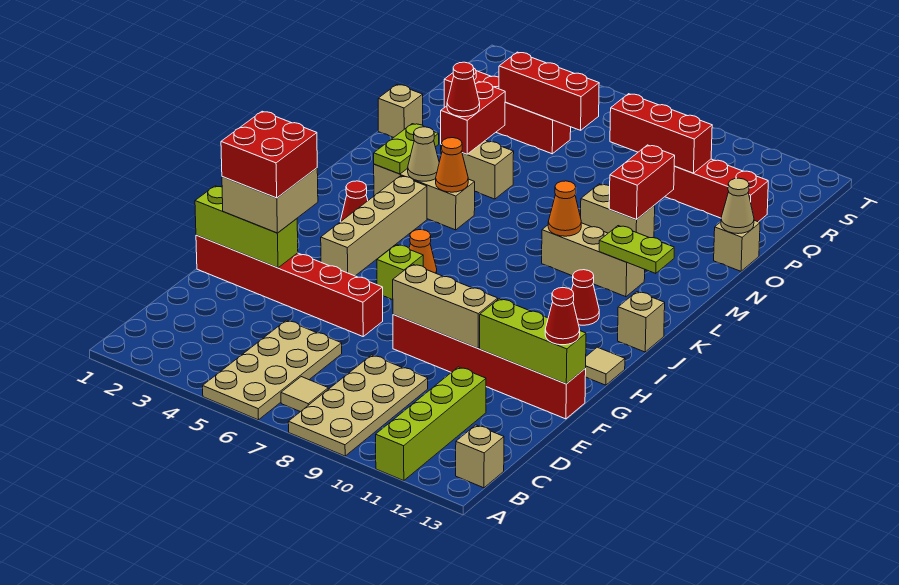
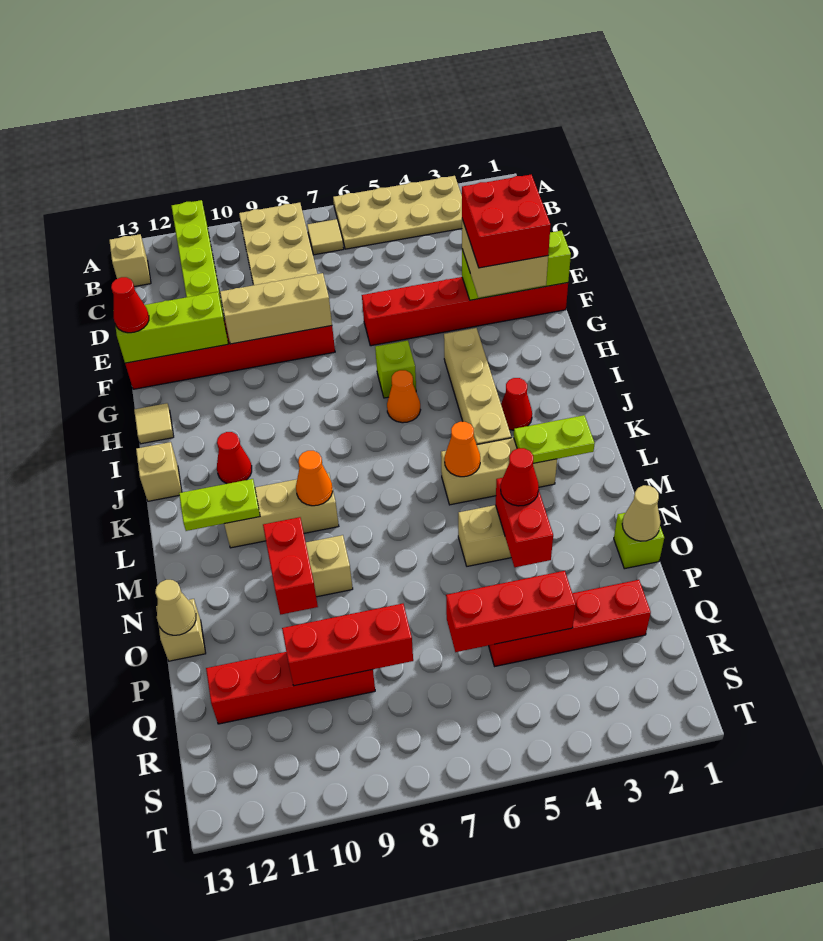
tan 2x4 plate [203,320,342,420] -> tan 2x4 plate turned to [333,176,462,249]
lime 1x2 plate [374,124,439,174] -> lime 1x2 plate turned to [514,415,595,463]
tan 1x1 cone [408,127,439,181] -> tan 1x1 cone moved to [622,485,661,541]
tan 1x1 brick [378,85,423,137] -> lime 1x1 brick [614,513,664,569]

